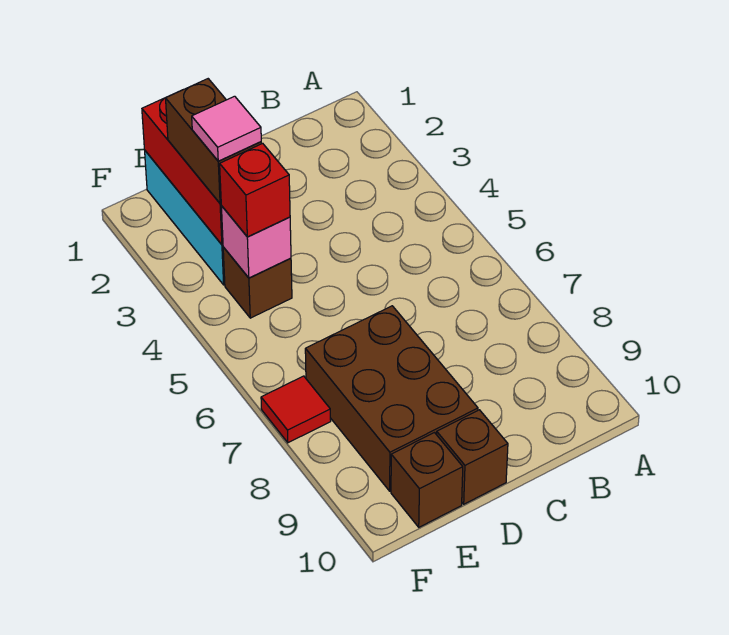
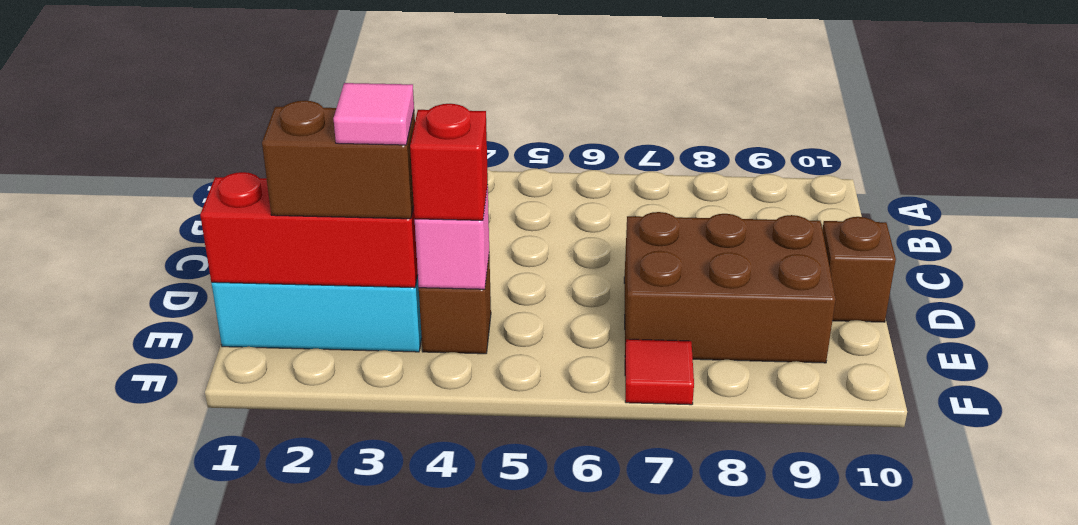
brown 1x1 brick [391,433,463,527] -> none

